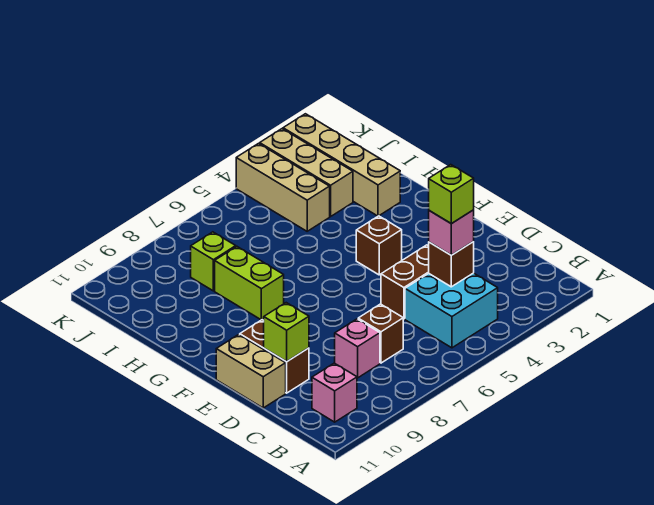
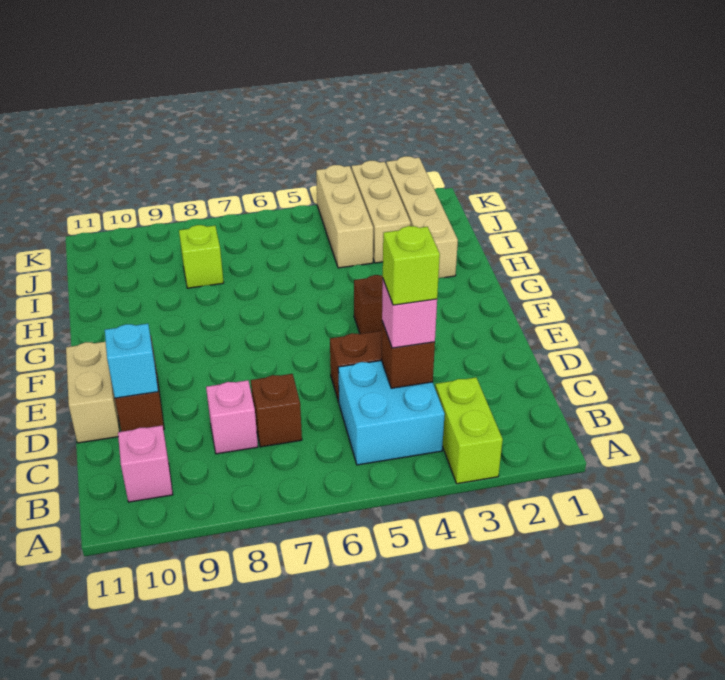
lime 1x1 brick [264,303,309,362] -> cyan 1x1 brick [105,324,158,398]
lime 1x2 brick [215,247,284,320] -> lime 1x2 brick moved to [435,377,503,484]

